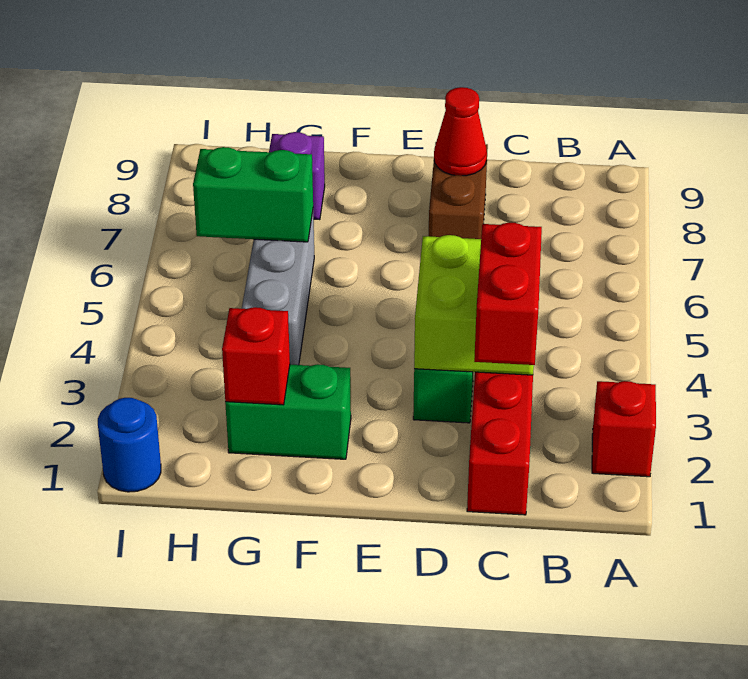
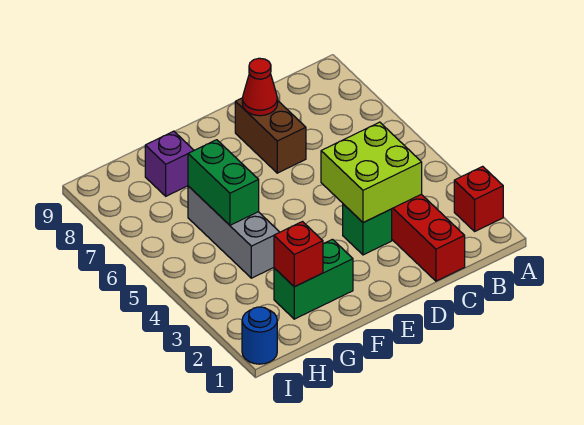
red 1x2 brick [474,223,542,365] -> none
green 1x2 brick [193,147,313,242] -> green 1x2 brick turned to [188,140,259,225]

